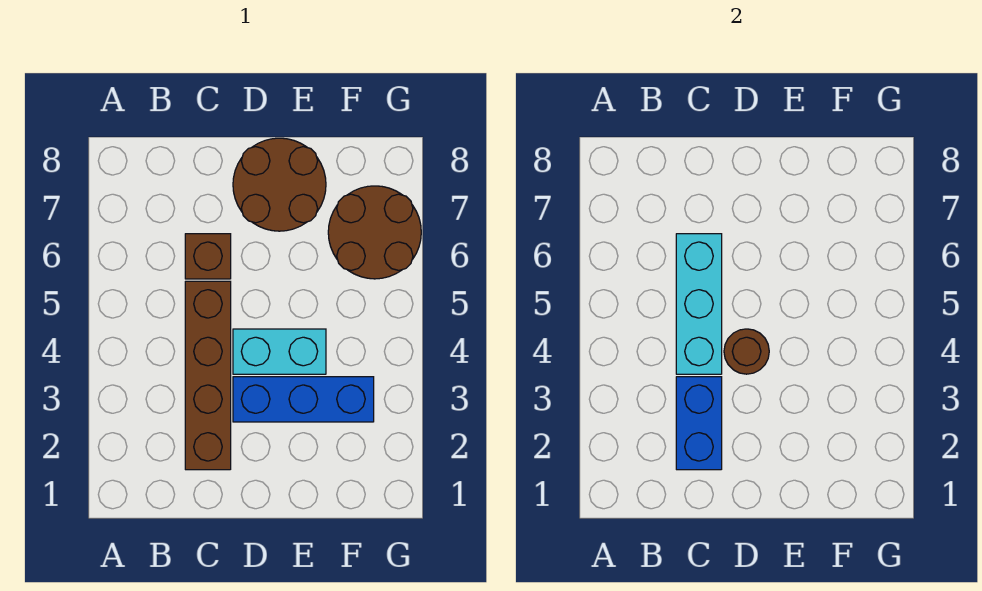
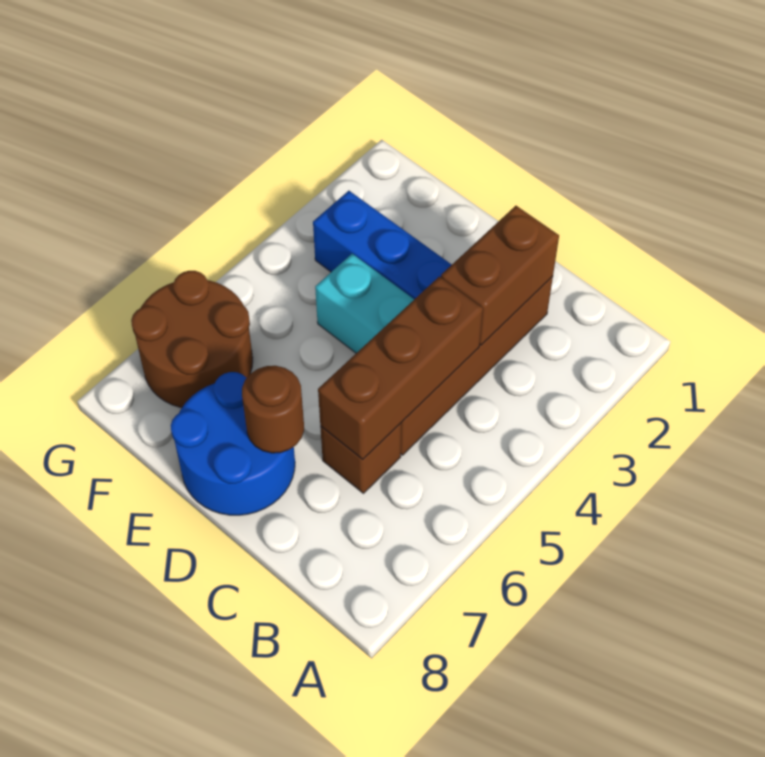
blue 1x2 brick [676,377,722,470] -> brown 1x2 brick [441,206,559,345]
cyan 1x3 brick [676,234,722,374] -> brown 1x3 brick [318,276,483,460]
brown 1x1 round brick [724,329,769,374] -> brown 1x1 round brick moved to [242,366,304,453]
brown 2x2 round brick [233,138,326,231] -> blue 2x2 round brick [171,372,295,515]

